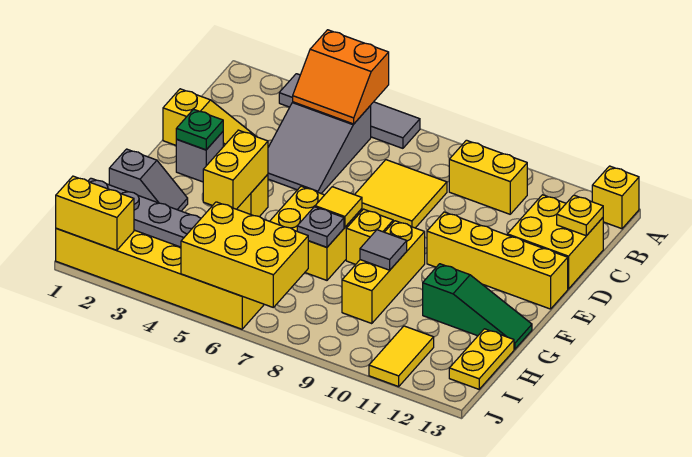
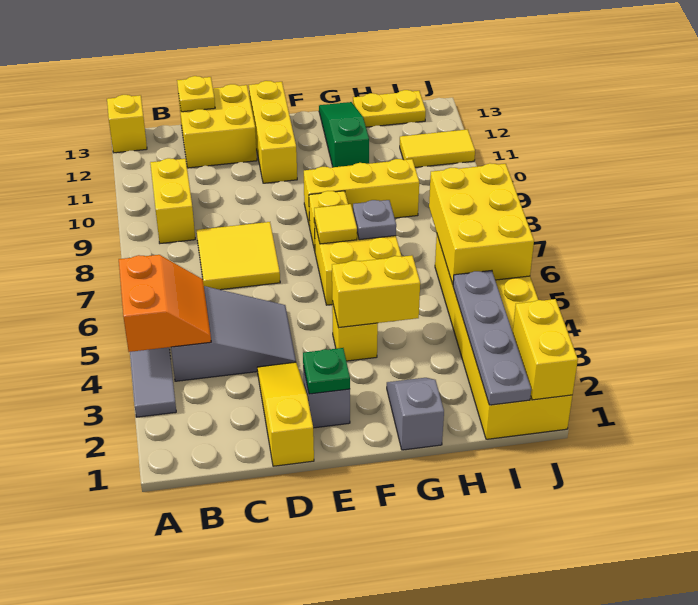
yellow 1x4 brick [427,212,568,309] -> yellow 1x3 brick [249,81,297,183]
grey 1x1 tile [360,230,407,270] -> none

